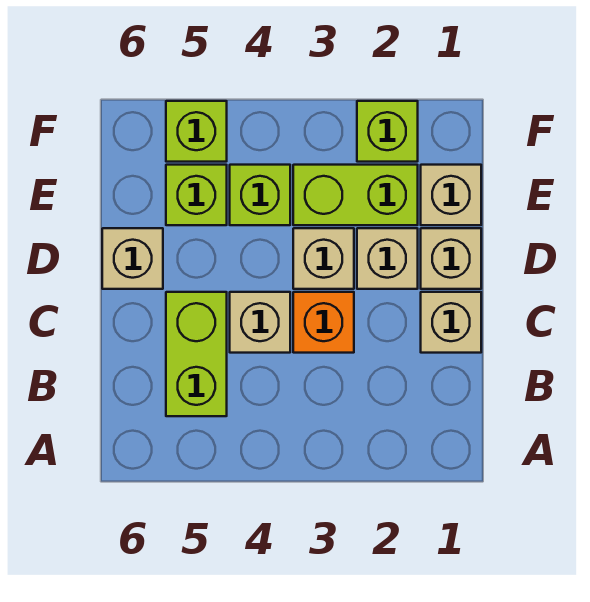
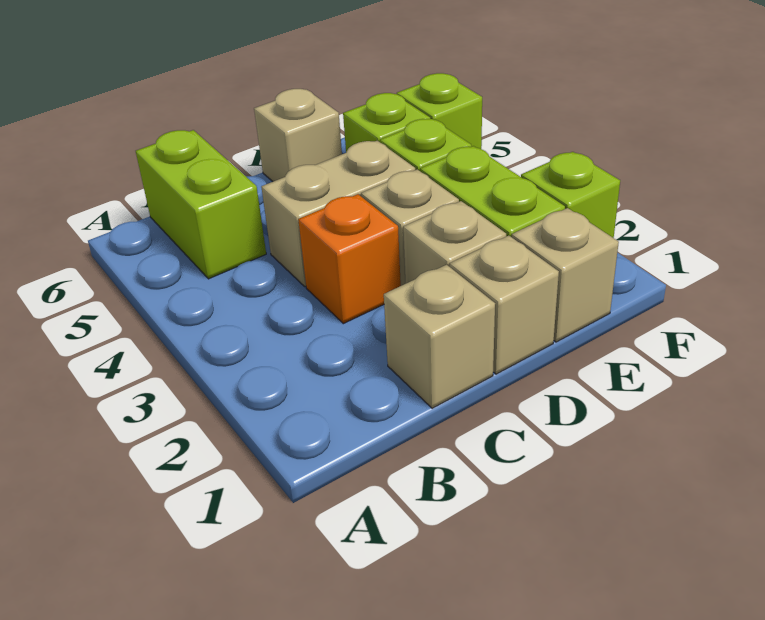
lime 1x2 brick [166,292,227,416] -> lime 1x2 brick turned to [136,130,266,279]
tan 1x1 brick [230,292,290,353] -> tan 1x2 brick [261,141,415,287]

